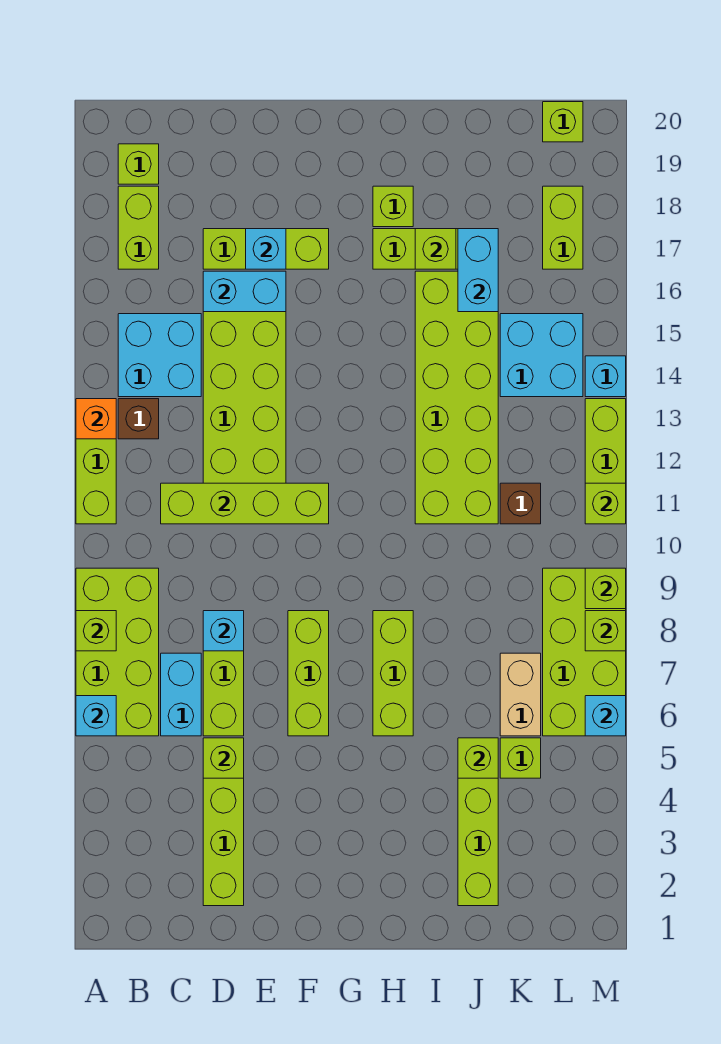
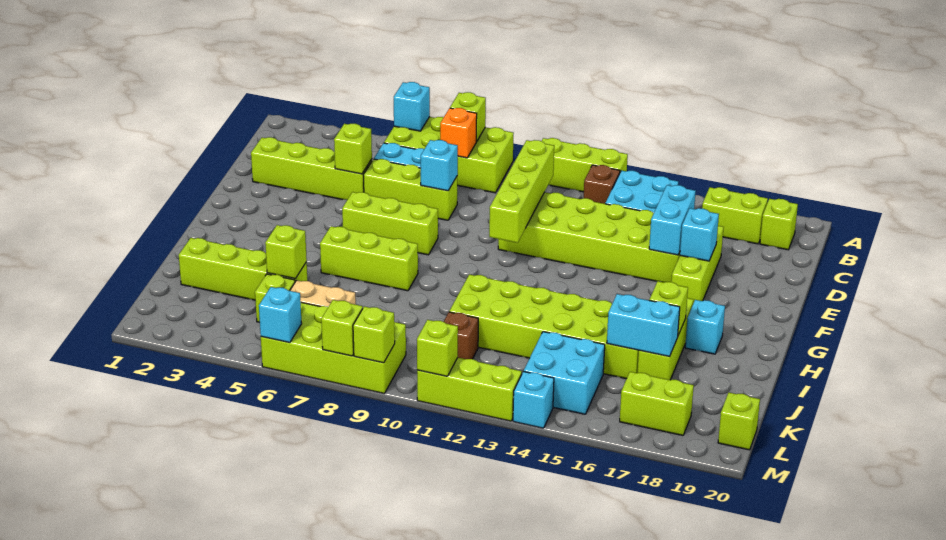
orange 1x1 brick [76,399,116,439] -> orange 1x1 brick moved to [440,108,477,158]
lime 1x1 brick [373,186,413,227] -> cyan 1x1 brick [685,300,725,354]

